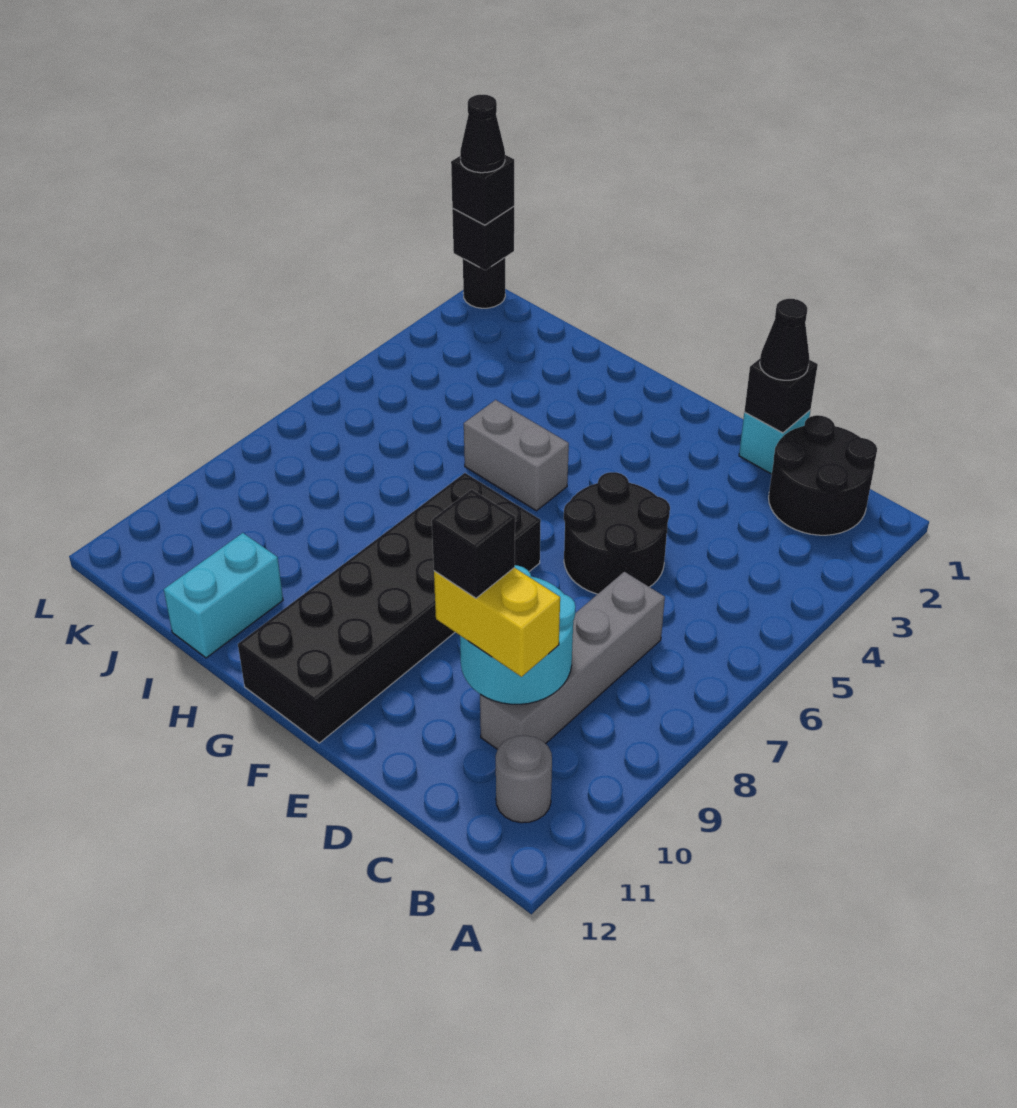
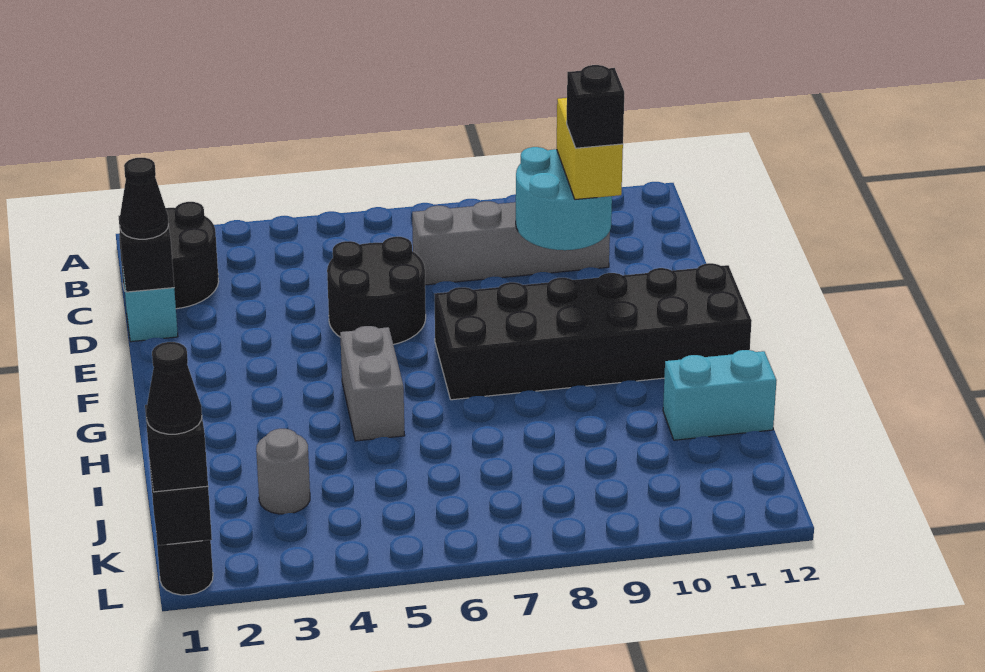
grey 1x1 round brick [496,735,552,823] -> grey 1x1 round brick moved to [256,429,310,514]

